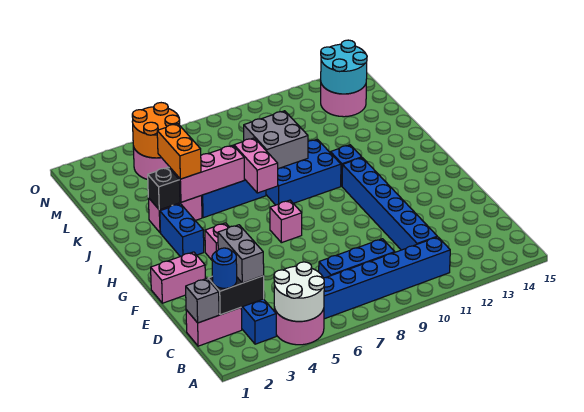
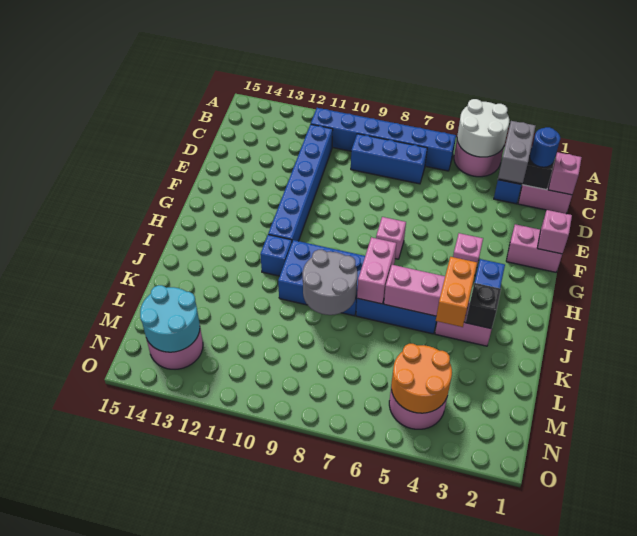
grey 1x1 brick [186,279,219,323] -> pink 1x1 brick [548,152,582,195]
none -> pink 1x1 brick [537,210,572,254]
grey 2x2 brick [244,111,308,169] -> grey 2x2 round brick [303,250,357,315]

